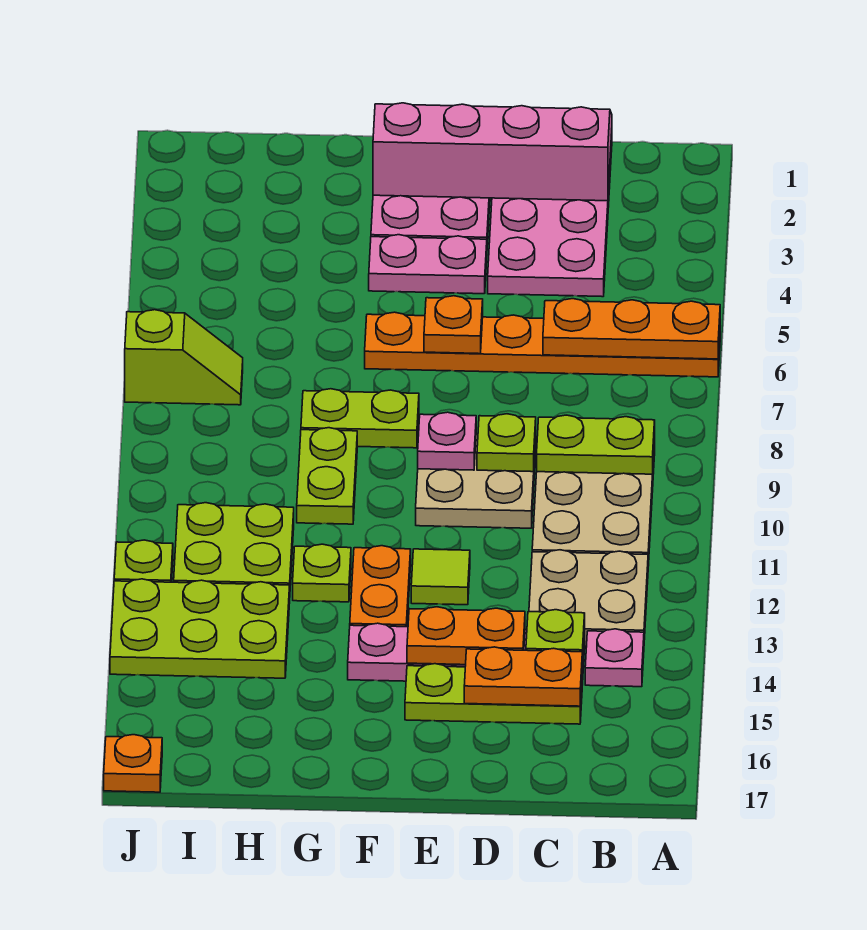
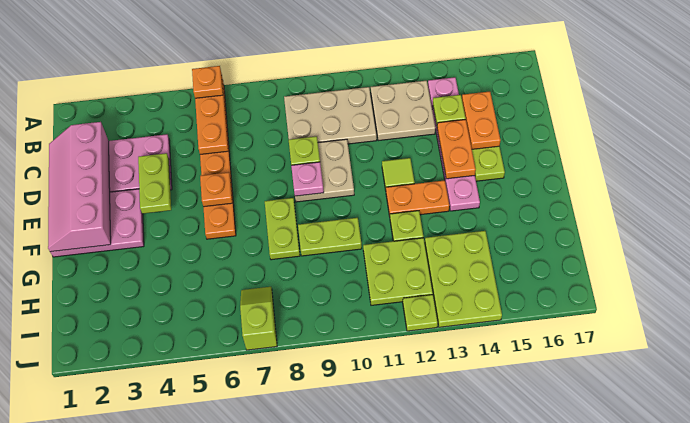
lime 1x2 plate [537,415,655,474] -> lime 1x2 plate moved to [138,153,171,214]
pink 1x2 plate [369,235,487,294] -> none
orange 1x1 plate [104,735,162,792] -> orange 1x1 plate moved to [192,66,223,98]

